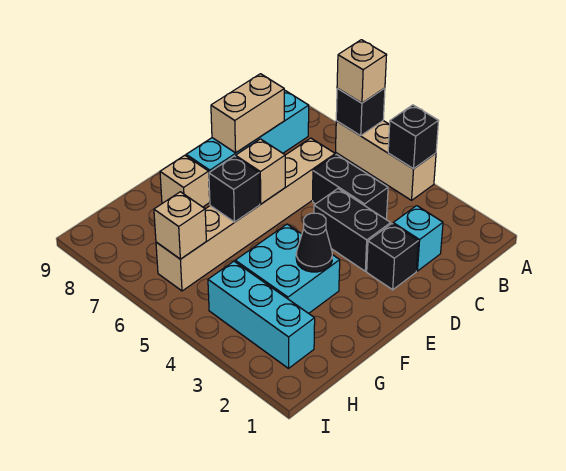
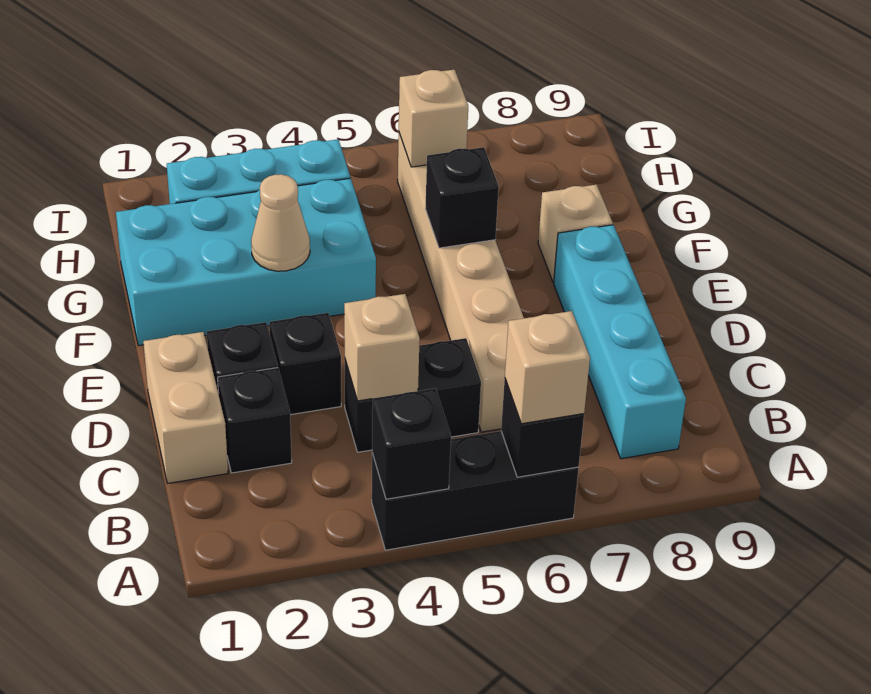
tan 1x3 brick [336,121,436,200] -> black 1x3 brick [372,431,579,550]
cyan 1x1 brick [393,206,443,271] -> black 1x1 brick [218,368,292,473]
tan 1x2 brick [211,74,285,153] -> tan 1x2 brick moved to [143,332,228,483]
black 1x2 brick [314,189,391,271] -> black 1x1 brick [269,313,341,415]
tan 1x1 brick [236,139,285,204] -> tan 1x1 brick moved to [344,294,420,401]
cyan 2x2 brick [235,224,340,313] -> cyan 2x4 brick [116,178,376,346]
black 1x1 cone [296,213,332,272] -> tan 1x1 cone [251,174,310,271]

